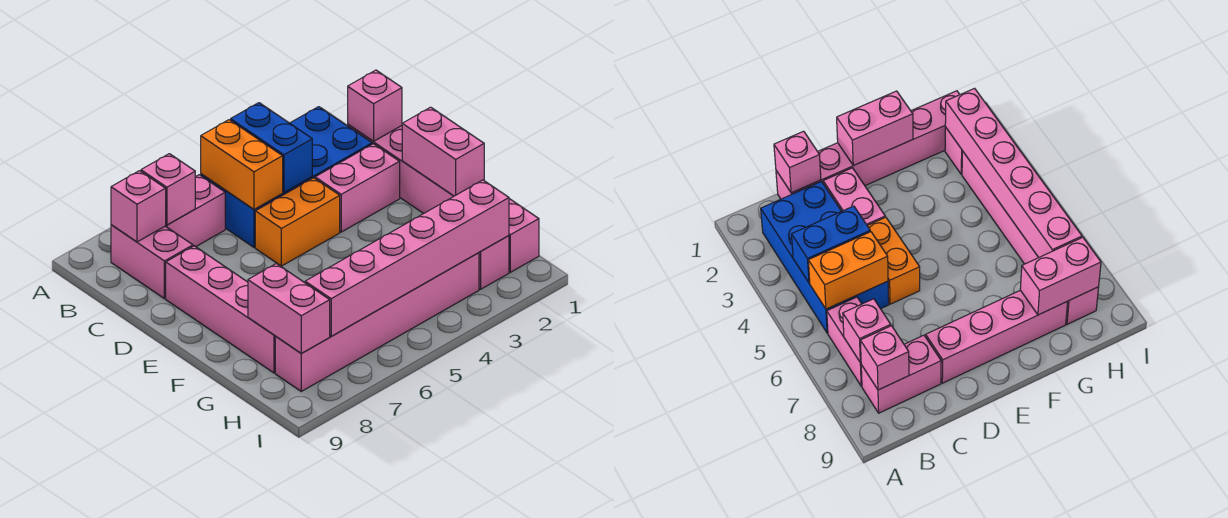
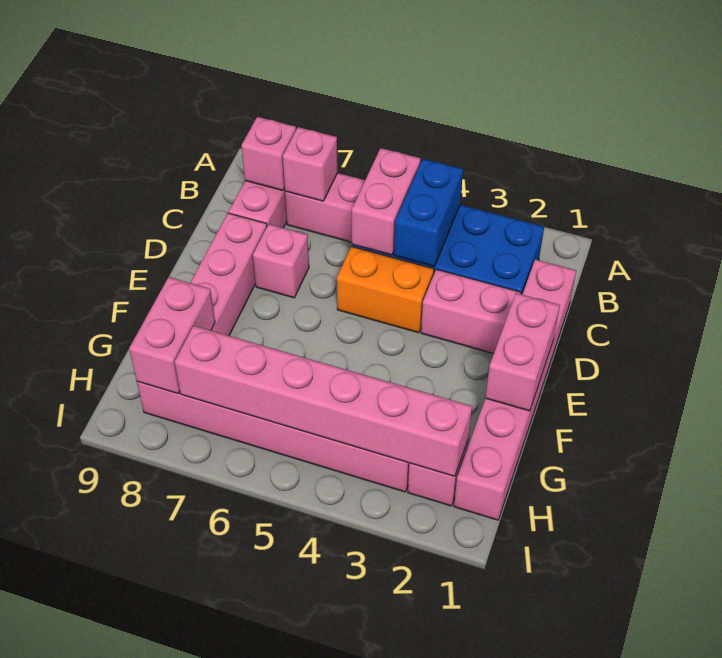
orange 1x2 brick [201,120,283,210] -> pink 1x2 brick [352,148,421,255]
pink 1x1 brick [348,70,402,141] -> pink 1x1 brick moved to [253,224,309,298]

